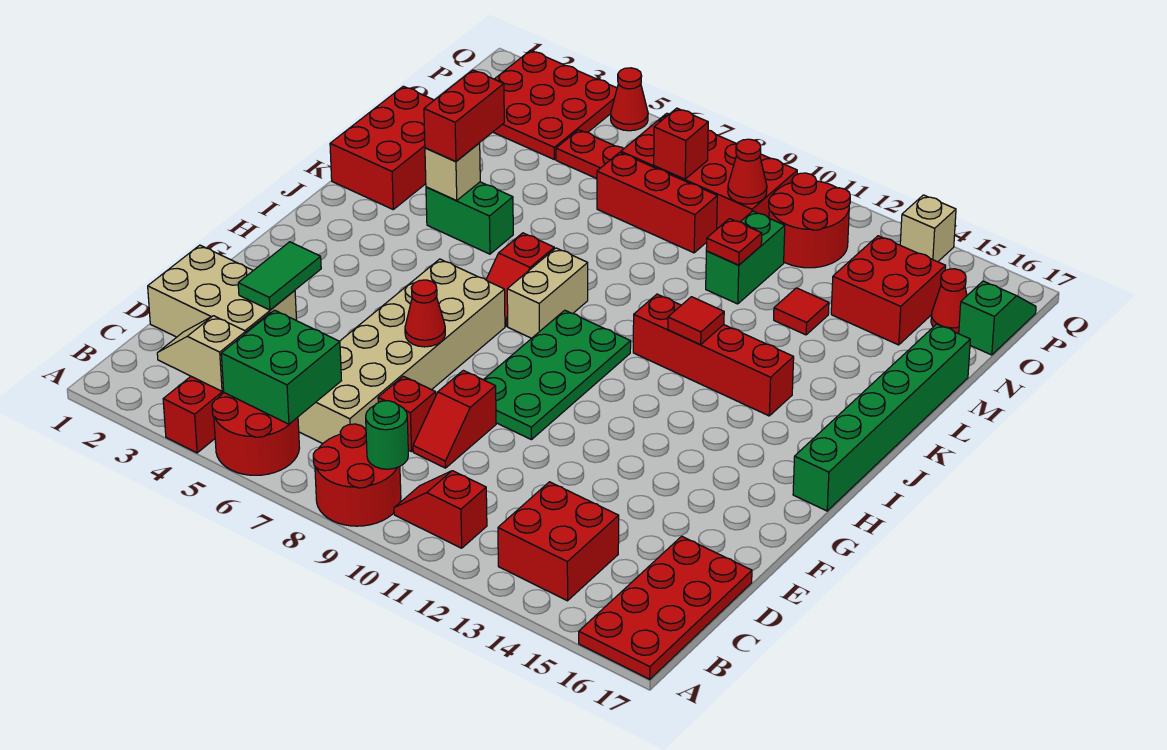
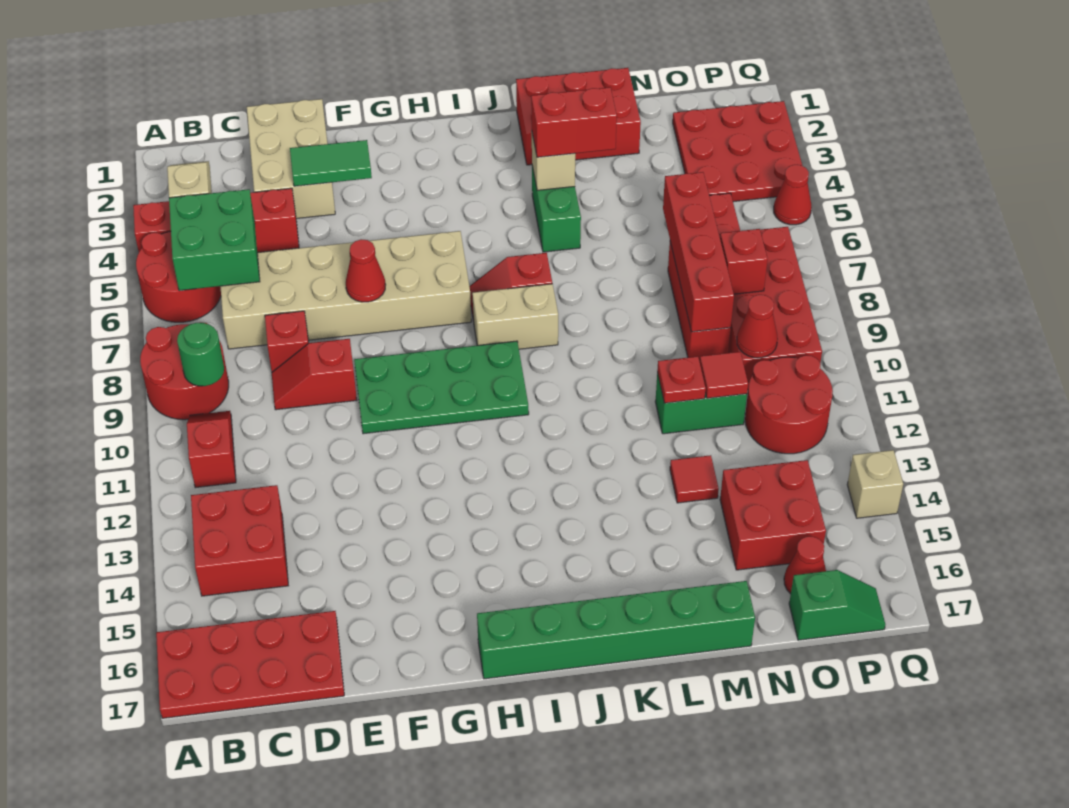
red 1x4 brick [633,294,794,416] -> red 1x4 brick moved to [663,172,734,332]
red 1x1 tile [668,297,724,345] -> red 1x1 tile moved to [700,352,748,398]

